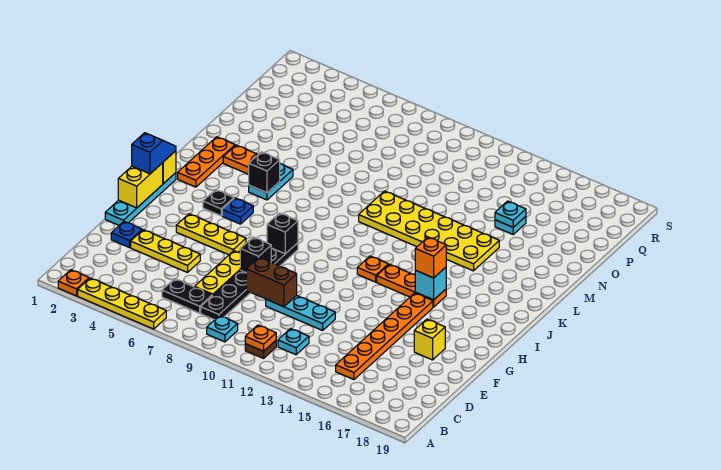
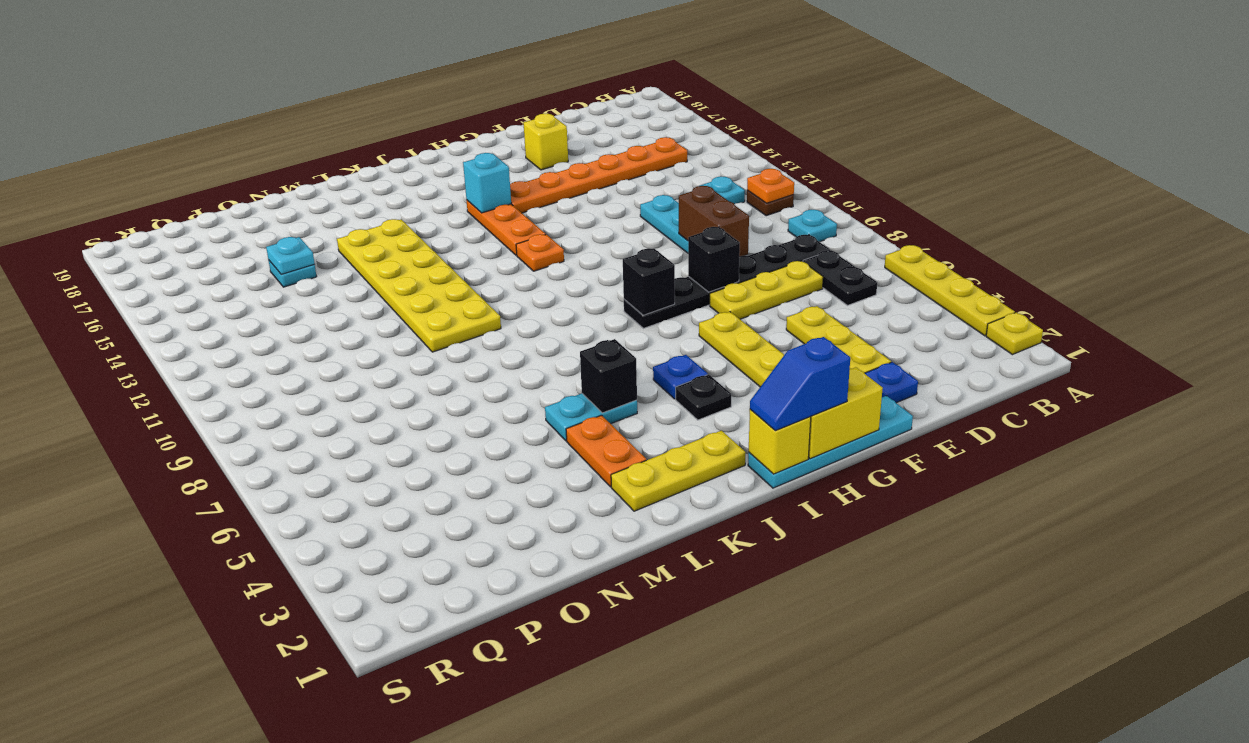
orange 1x1 plate [58,270,89,296] -> yellow 1x1 plate [986,313,1043,355]
orange 1x1 brick [415,237,446,278] -> none
orange 1x3 plate [178,137,235,187] -> yellow 1x3 plate [611,431,746,511]

